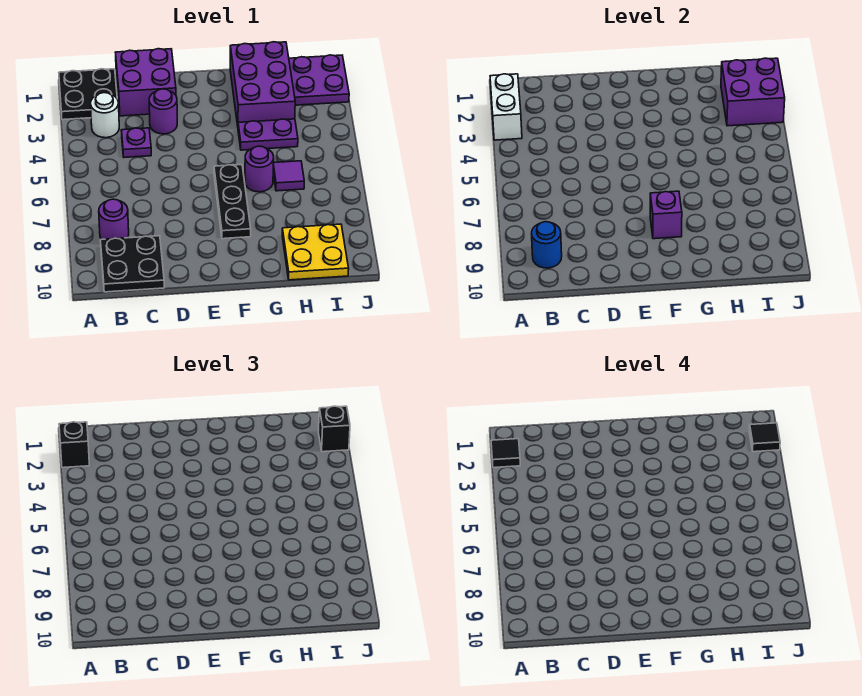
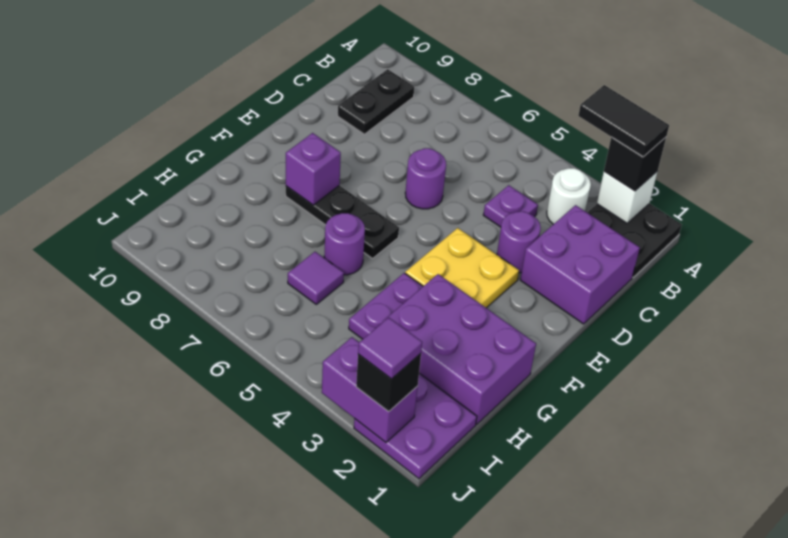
white 1x2 brick [490,74,522,140] -> white 1x1 brick [597,171,658,223]
black 1x1 tile [491,439,520,468] -> black 1x2 tile [578,85,669,157]
purple 1x1 round brick [99,199,129,239] -> purple 1x1 round brick moved to [405,148,446,209]
black 2x2 plate [100,236,164,292] -> black 1x2 plate [338,69,414,134]
blue 1x1 round brick [532,222,562,268] -> none
yellow 2x2 plate [282,224,349,280] -> yellow 2x2 plate moved to [405,228,519,308]
purple 2x2 brick [721,58,785,126] -> purple 1x2 brick [322,337,418,442]
black 1x1 tile [749,423,780,452] -> purple 1x1 tile [358,317,422,379]

